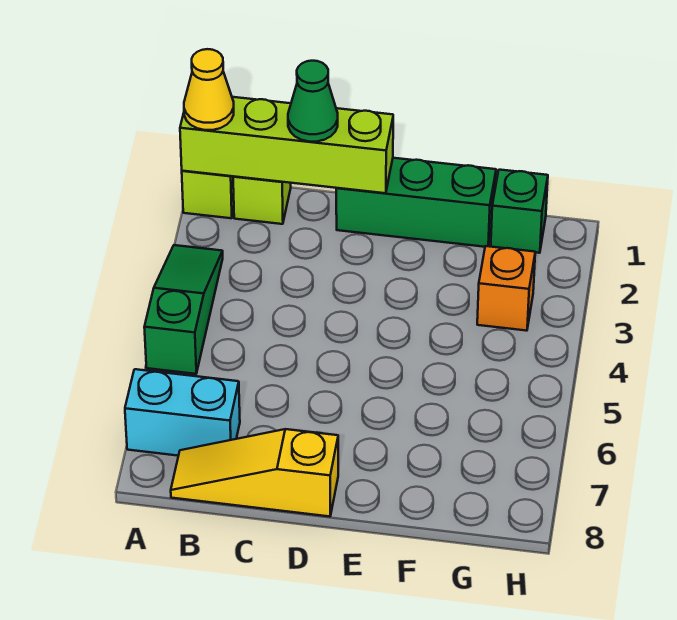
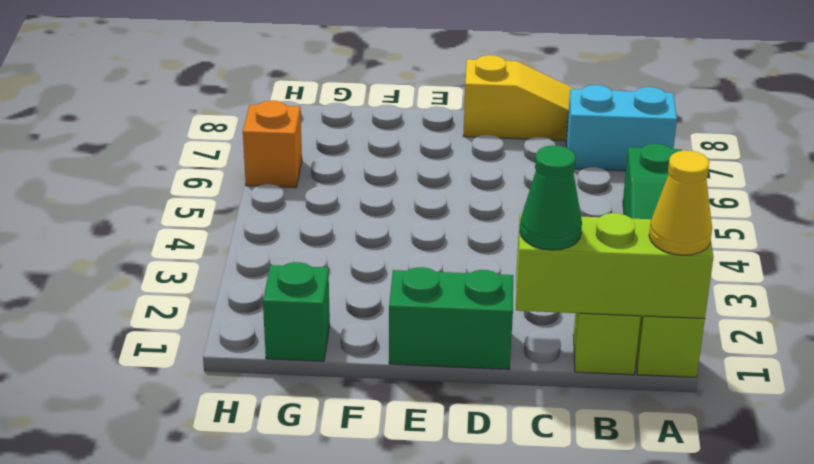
lime 1x4 brick [180,97,393,193] -> lime 1x3 brick [516,213,713,319]
green 1x3 brick [336,158,496,247] -> green 1x2 brick [389,267,513,369]
orange 1x1 brick [477,246,535,331] -> orange 1x1 brick moved to [243,101,302,188]

